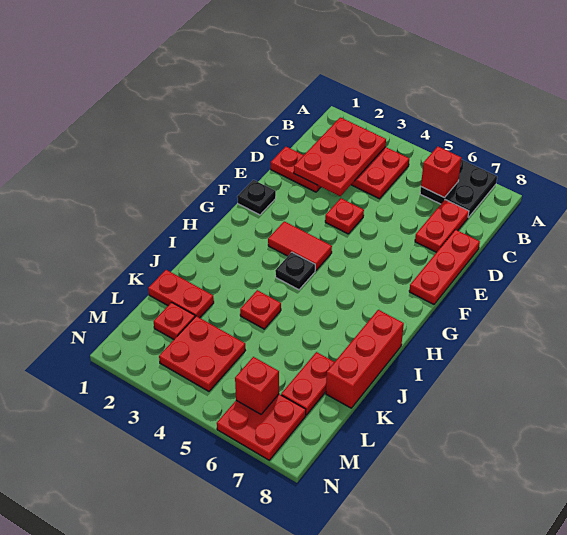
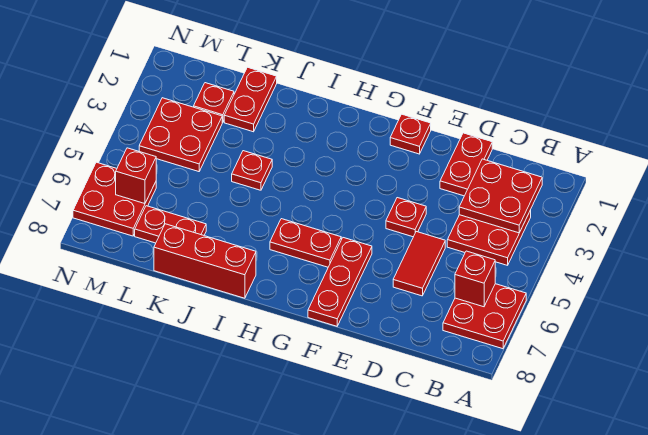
black 2x2 plate [420,159,497,217] -> red 2x2 plate [443,284,526,349]
red 2x3 plate [294,117,386,196] -> red 2x2 plate [459,159,542,233]
red 1x2 plate [415,200,469,252] -> red 1x2 plate moved to [270,219,341,267]
red 1x3 plate [409,230,480,304] -> red 1x3 plate turned to [308,238,372,326]
black 1x1 plate [237,180,276,215] -> red 1x1 plate [390,114,431,154]
red 1x2 tile [268,221,332,271] -> red 1x2 tile moved to [393,232,445,296]
black 1x1 plate [275,252,315,290] -> none

